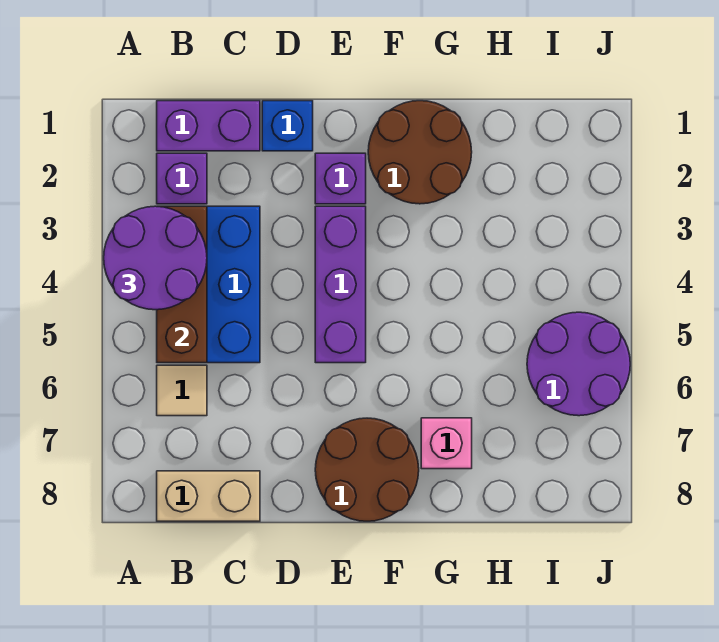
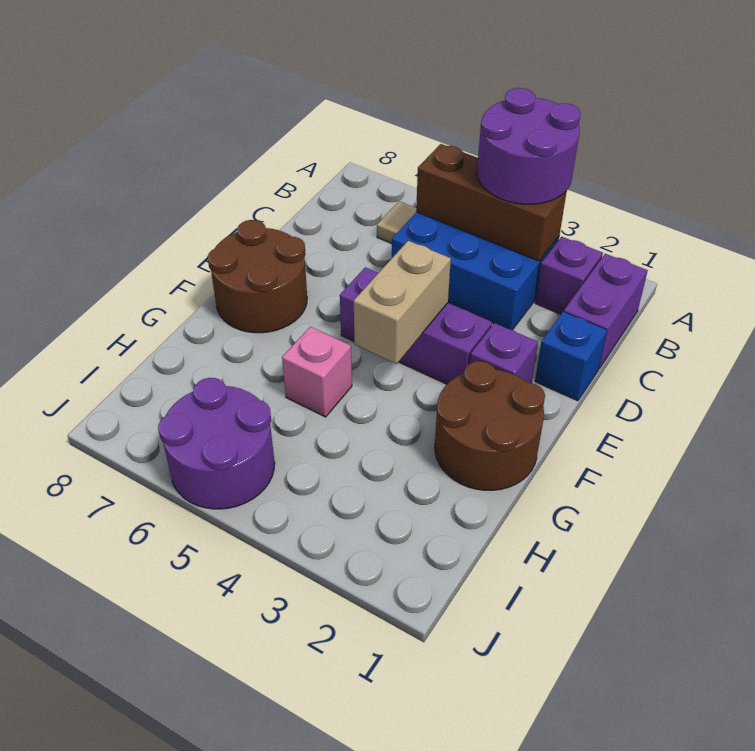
tan 1x2 brick [157,471,260,521] -> tan 1x2 brick moved to [354,241,451,364]
pink 1x1 brick [421,418,472,469] -> pink 1x1 brick moved to [282,327,352,417]

